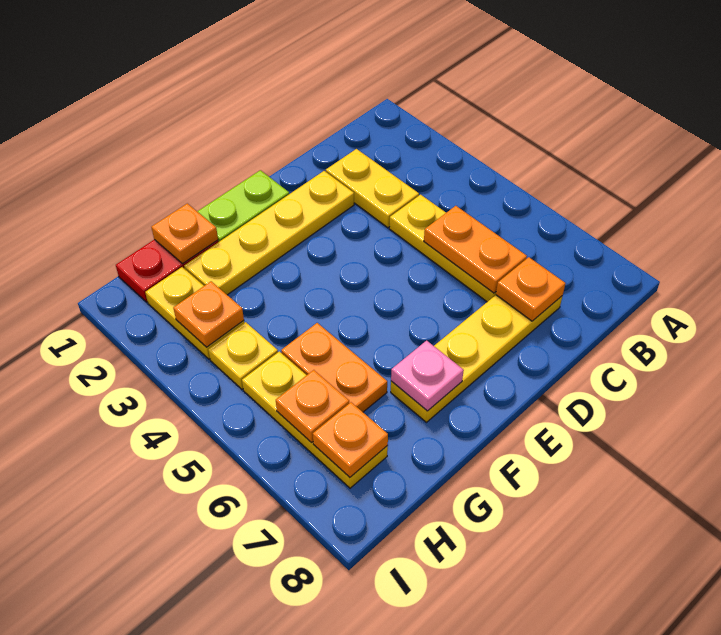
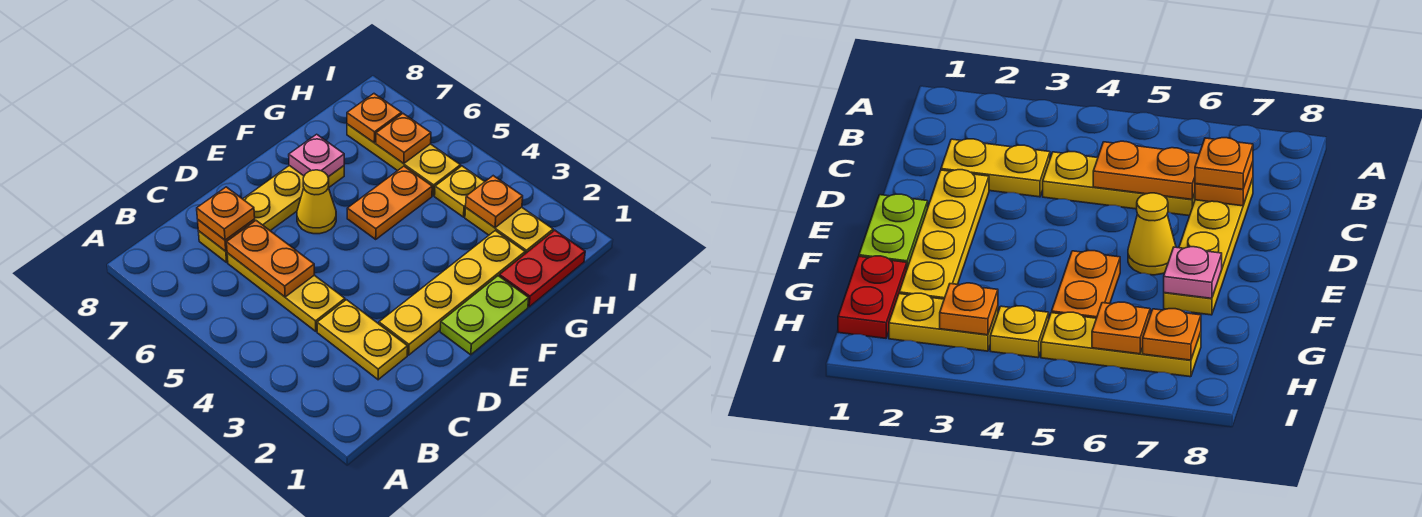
none -> yellow 1x1 cone [297,170,336,234]
orange 1x1 plate [151,203,218,264] -> orange 1x1 plate moved to [197,187,255,240]
orange 1x2 plate [281,323,387,412] -> orange 1x2 plate turned to [347,166,432,239]

